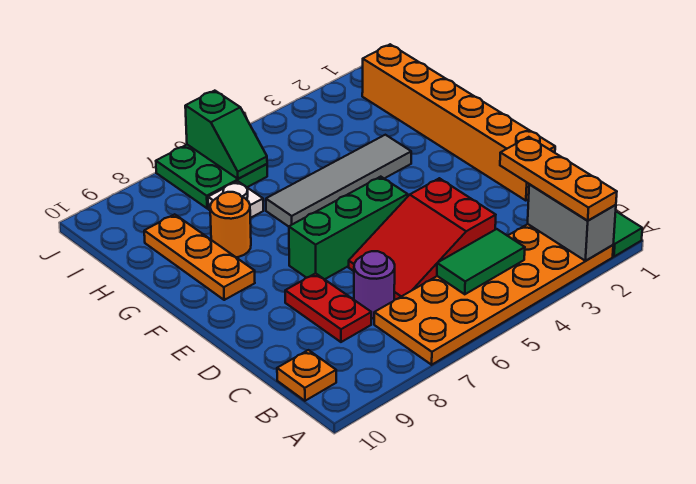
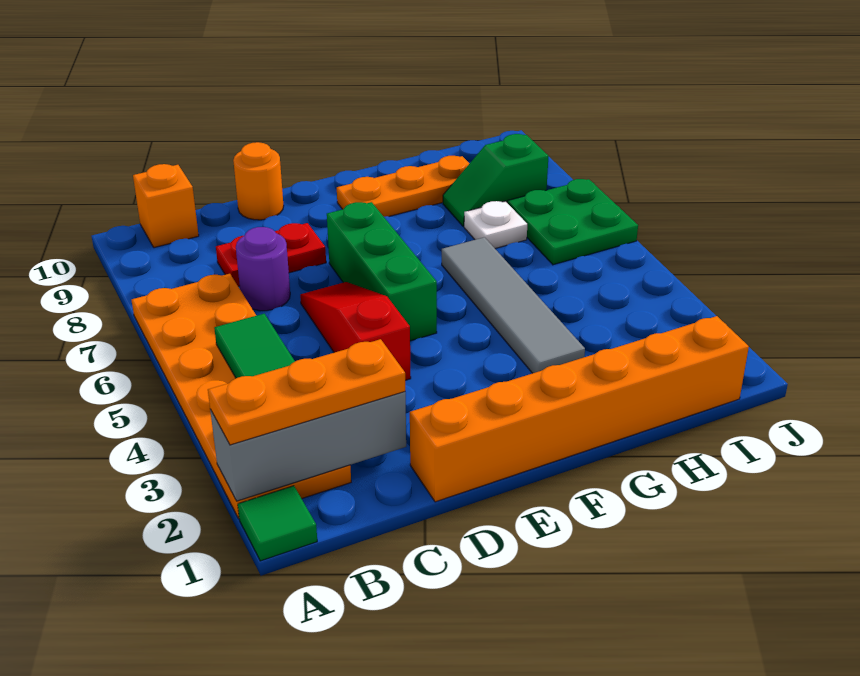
grey 1x2 brick [528,185,616,261] -> grey 1x3 brick [210,392,406,501]
orange 1x1 plate [277,350,336,401] -> orange 1x1 brick [133,164,199,248]
red 2x3 slope [349,178,496,300] -> red 1x3 slope [300,282,411,380]
orange 1x1 round brick [210,192,251,257] -> orange 1x1 round brick moved to [233,142,284,220]
green 1x2 slope [185,91,267,179] -> green 1x2 slope moved to [443,134,549,226]

